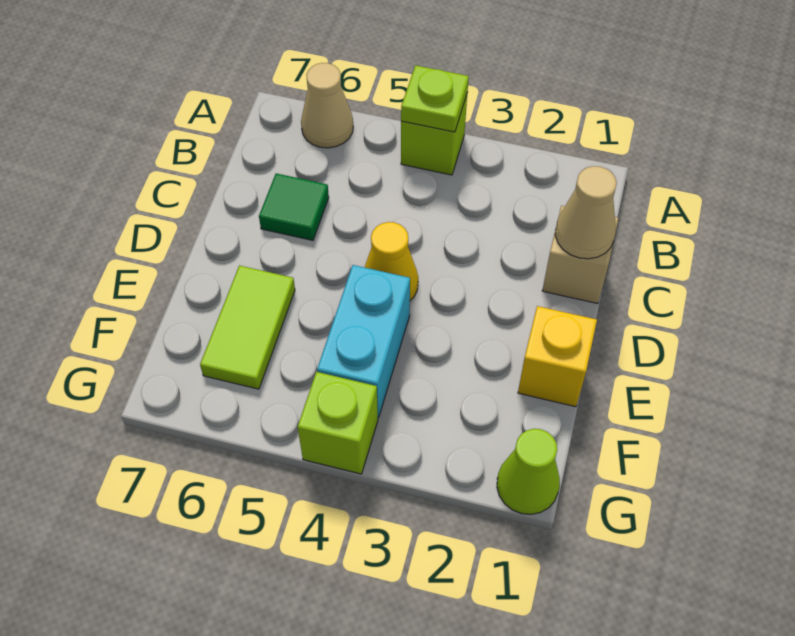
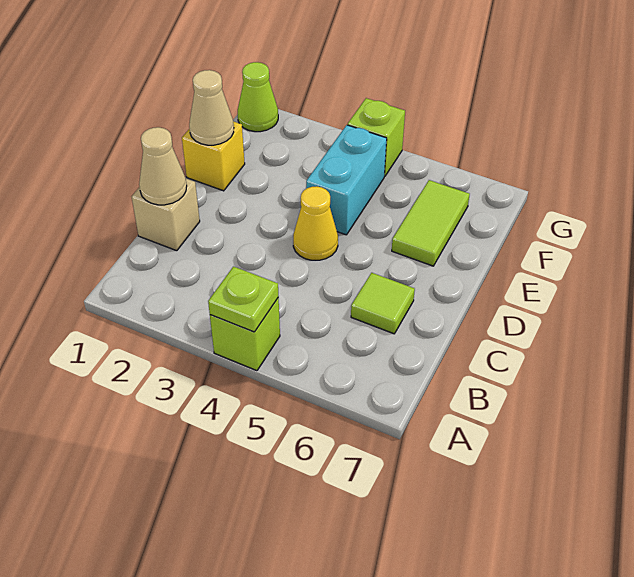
tan 1x1 cone [301,63,353,148] -> tan 1x1 cone moved to [189,70,234,145]
green 1x1 tile [259,173,329,240] -> lime 1x1 tile [351,273,415,334]

